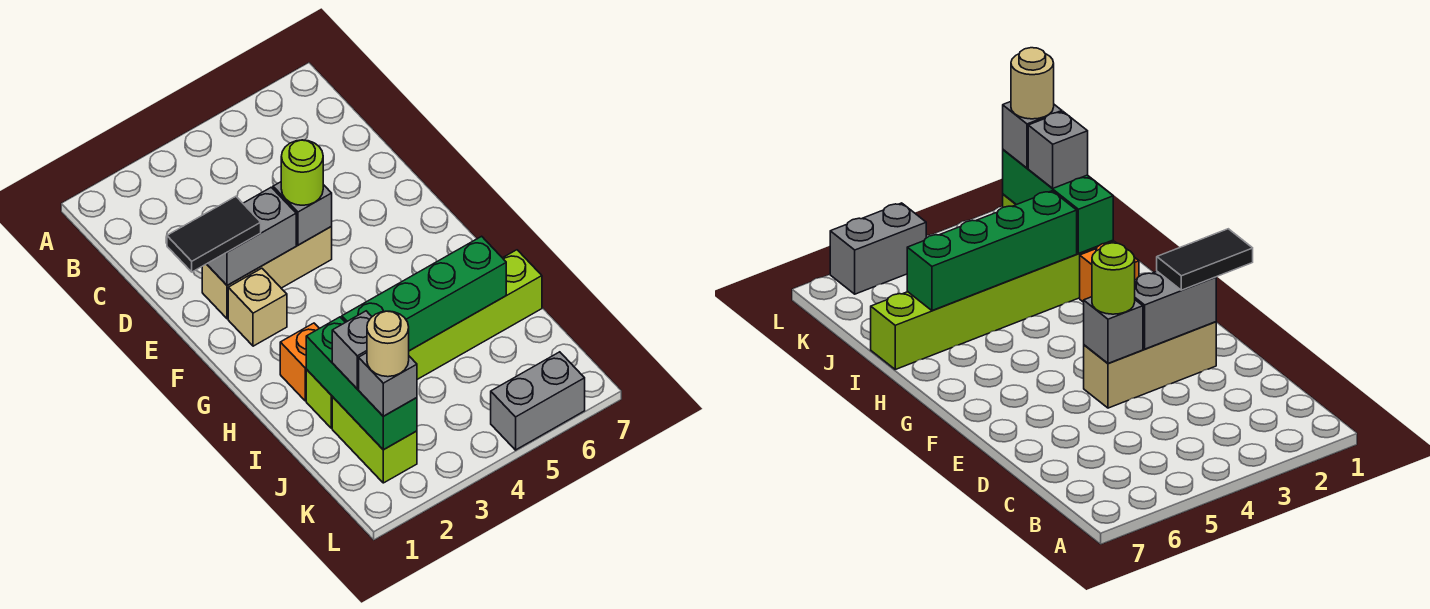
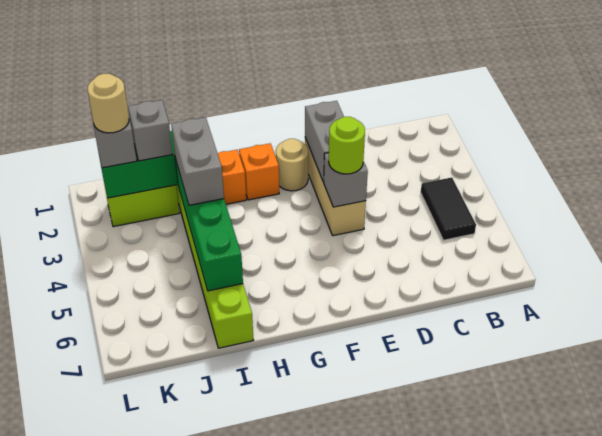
black 1x2 tile [167,196,261,272] -> black 1x2 tile moved to [421,177,476,240]
tan 1x1 brick [228,268,287,346] -> tan 1x1 round brick [276,139,308,191]
none -> orange 1x1 brick [239,144,279,200]
grey 1x2 brick [491,352,585,450] -> grey 1x2 brick moved to [171,117,224,205]

